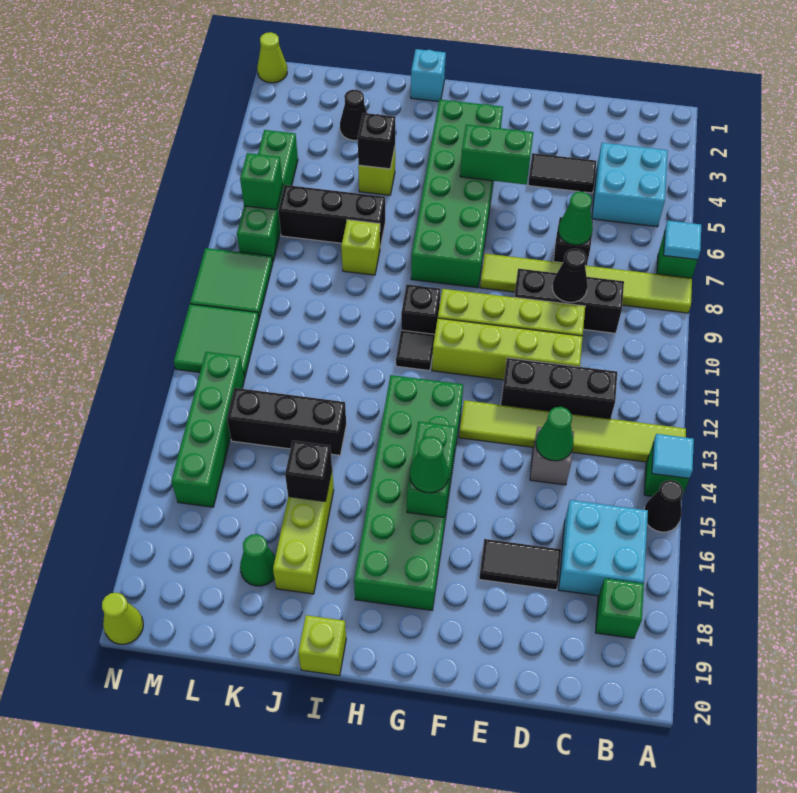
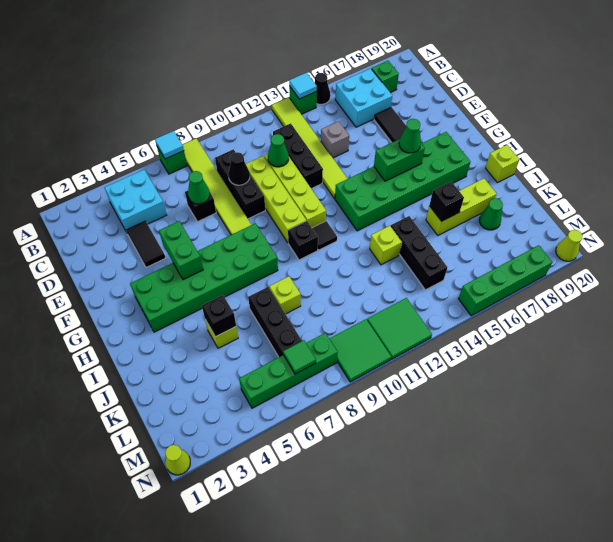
green 1x1 cone [536,407,574,461] -> green 1x1 cone moved to [268,134,289,167]
cyan 1x1 brick [411,49,446,102] -> none
none -> lime 1x1 brick [370,226,402,265]
black 1x1 cone [340,90,367,140] -> none
green 1x1 brick [240,153,283,210] -> green 1x1 tile [283,340,316,374]
green 1x4 brick [171,352,245,507] -> green 1x4 brick moved to [458,245,552,316]

